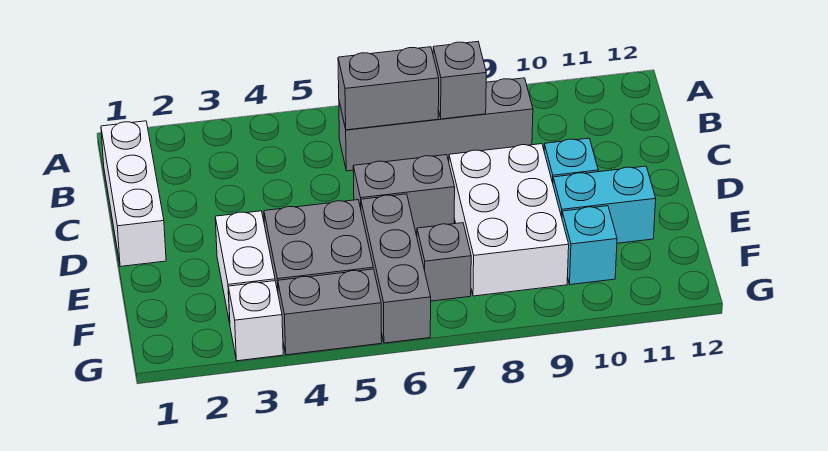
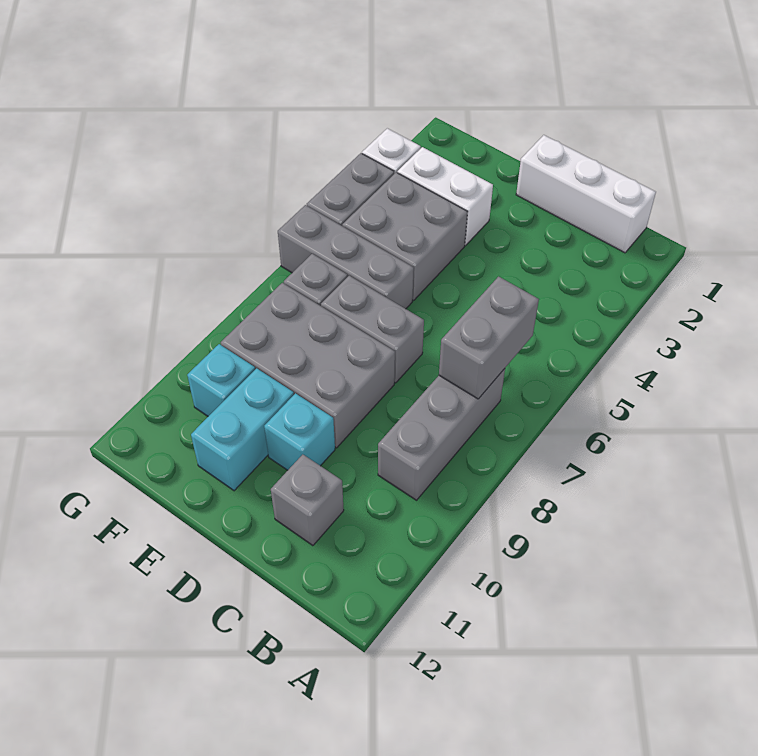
grey 1x4 brick [339,78,533,171] -> grey 1x3 brick [378,369,505,500]
grey 1x1 brick [433,42,486,119] -> grey 1x1 brick moved to [271,454,344,546]
grey 1x2 brick [353,155,455,232] -> grey 1x2 brick turned to [321,276,424,383]
white 2x3 brick [449,144,569,296] -> grey 2x3 brick [221,283,395,448]

